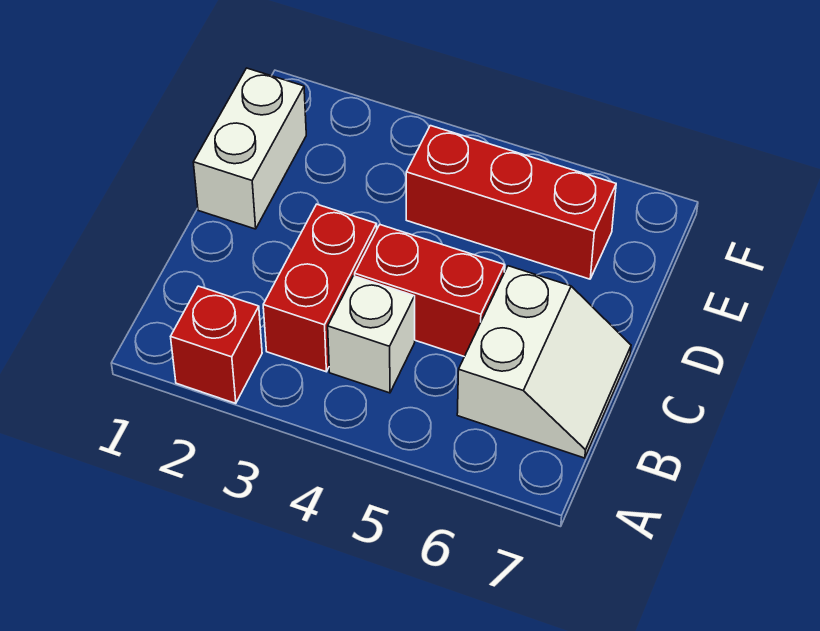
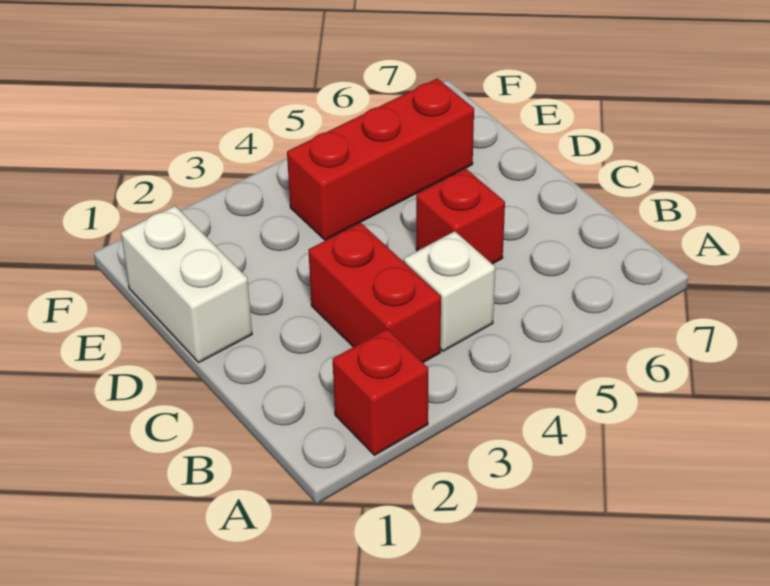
white 2x2 slope [457,266,631,458] -> none
red 1x2 brick [355,225,505,357] -> red 1x1 brick [416,169,505,264]

